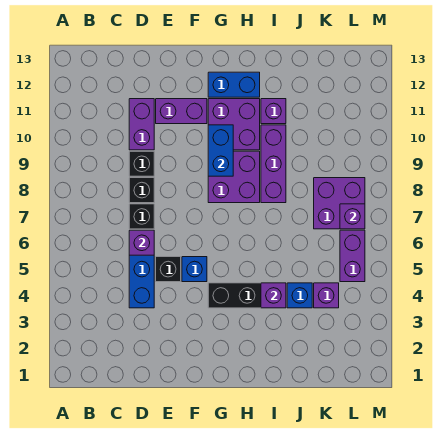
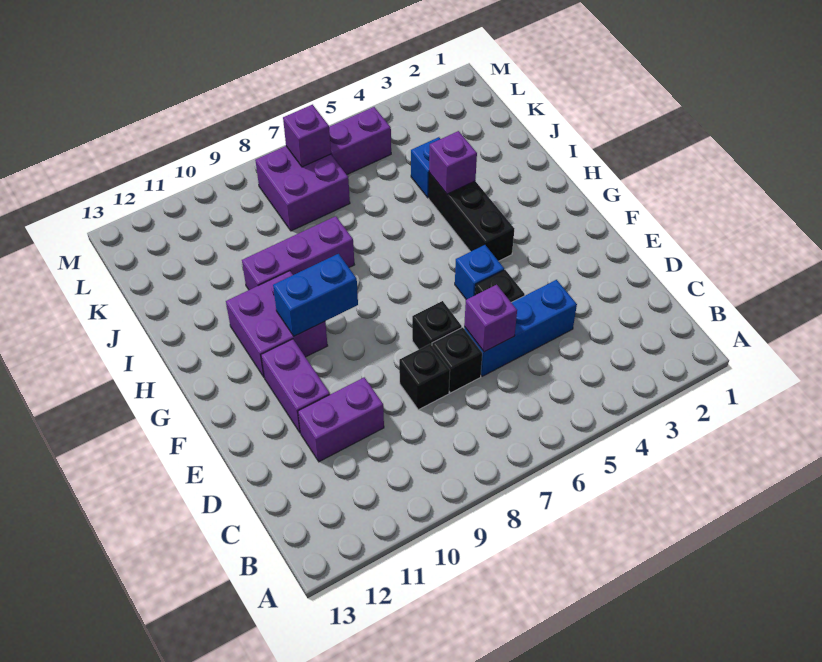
black 1x1 brick [129,151,154,176] -> black 1x1 brick moved to [412,301,462,350]
purple 2x2 brick [208,151,260,203] -> none
blue 1x2 brick [208,72,260,97] -> none
purple 1x1 brick [261,99,286,124] -> none
purple 1x1 brick [314,283,339,308] -> none

